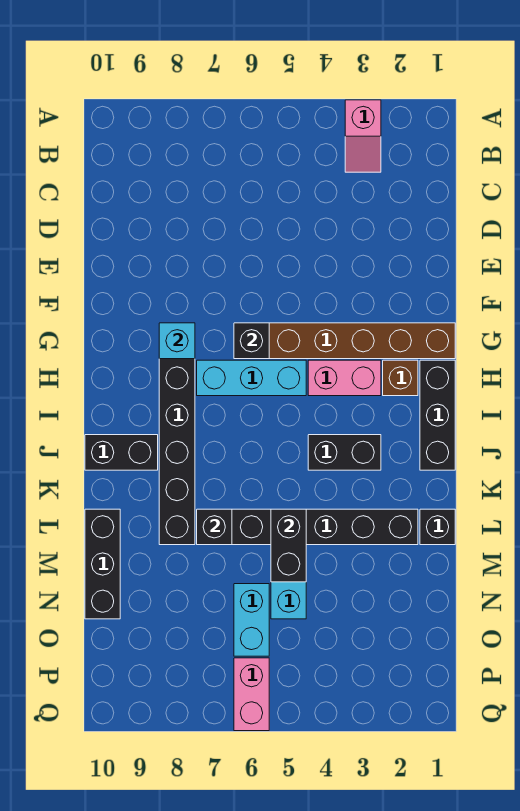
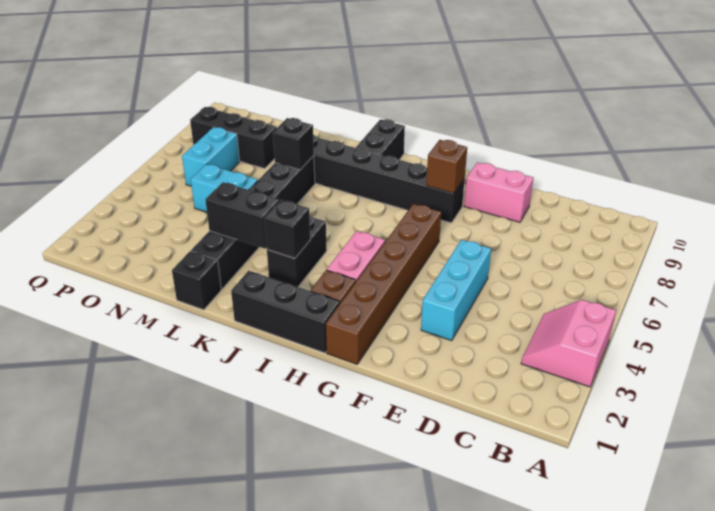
pink 1x2 slope [345,100,381,172] -> pink 2x2 slope [521,300,616,387]
black 1x1 brick [234,323,269,359] -> black 1x1 brick moved to [264,200,310,258]
cyan 1x1 brick [159,323,195,359] -> brown 1x1 brick [426,140,467,193]
cyan 1x3 brick [197,360,306,396] -> cyan 1x3 brick moved to [421,240,491,341]
black 1x2 brick [271,509,306,582] -> black 1x2 brick moved to [205,182,279,249]
black 1x3 brick [85,509,120,619] -> black 1x3 brick moved to [190,107,277,169]
cyan 1x2 brick [234,584,269,656] -> cyan 1x2 brick turned to [182,127,240,186]
pink 1x2 brick [234,658,269,731] -> pink 1x2 brick moved to [464,163,533,222]

